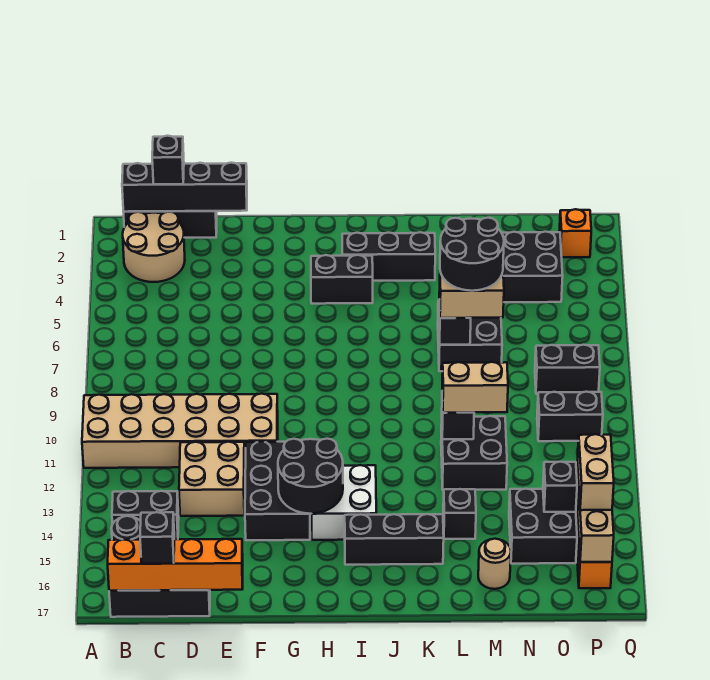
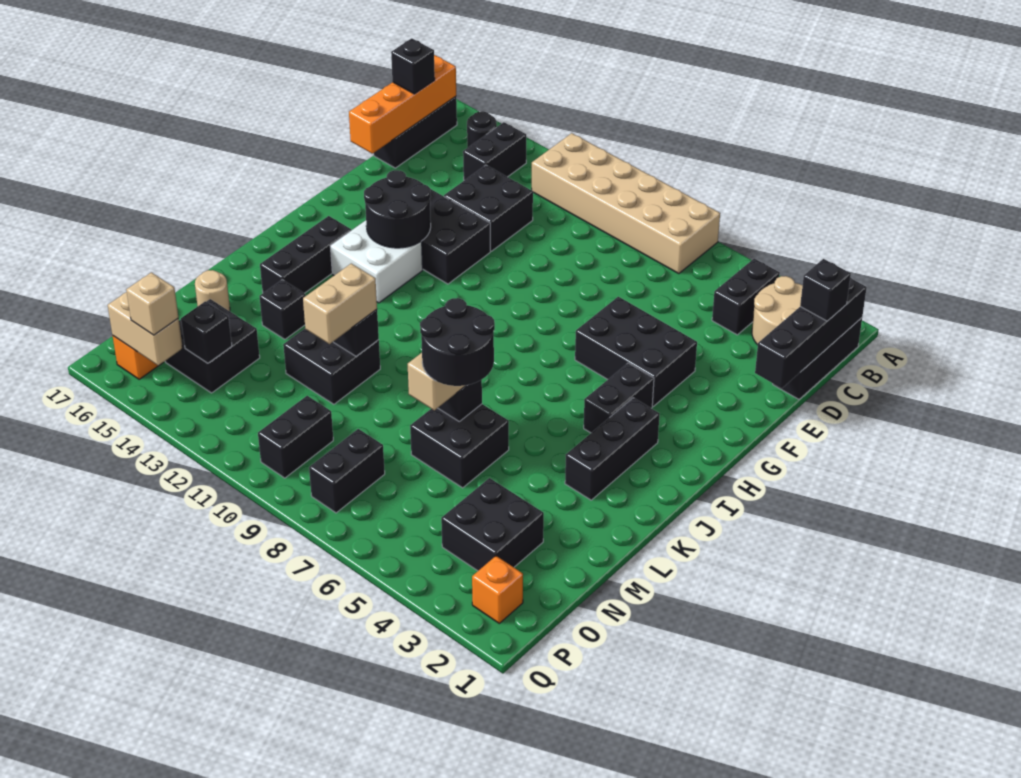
tan 2x6 brick [82,394,278,468] -> tan 2x6 brick turned to [532,133,720,274]
none -> black 1x2 brick [712,259,780,335]
tan 2x2 brick [179,442,245,516] -> black 2x2 brick [444,165,533,251]
none -> black 2x3 brick [575,297,697,406]
tan 1x2 brick [577,434,614,510] -> tan 1x1 brick [126,272,178,335]

